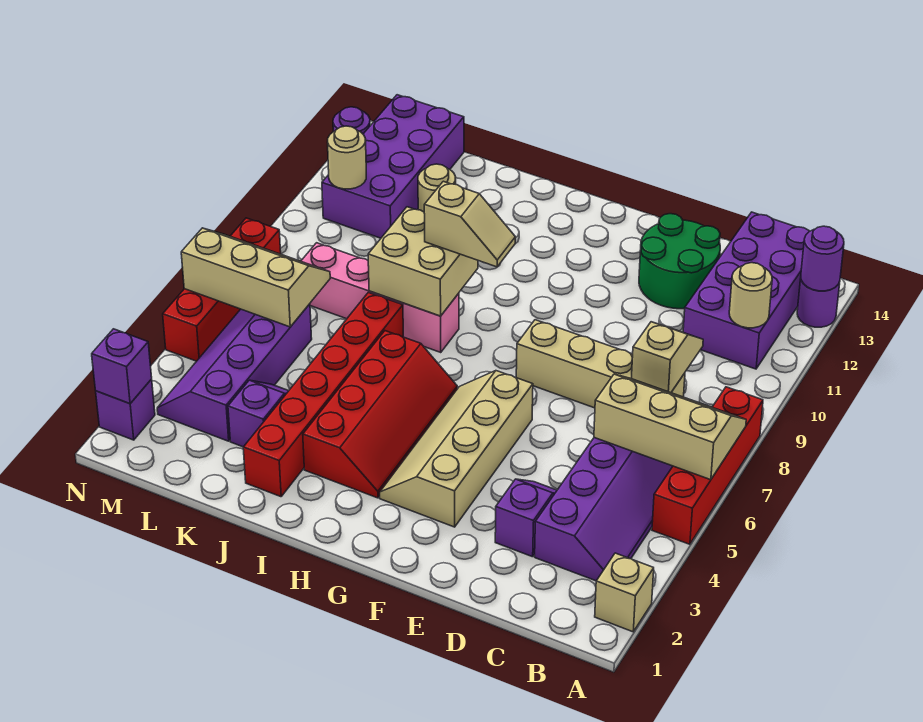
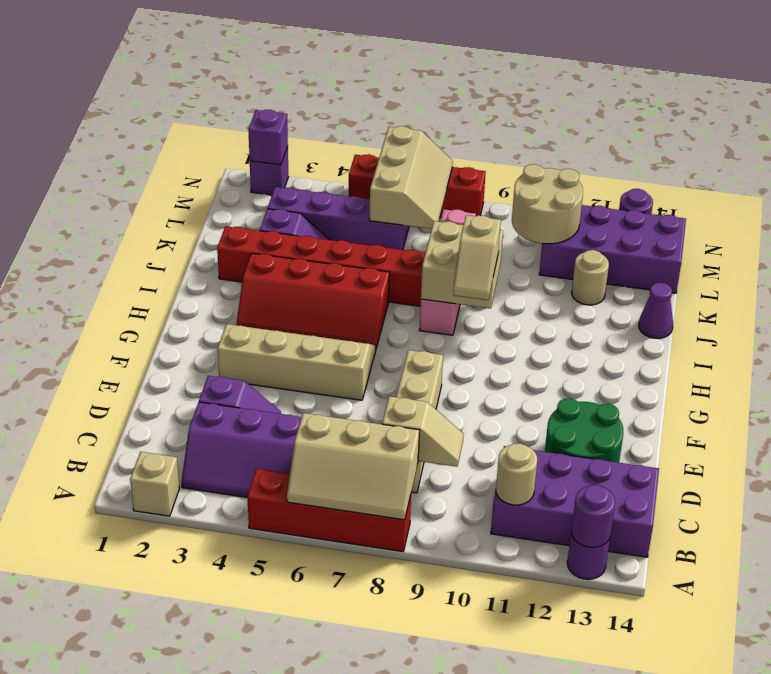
tan 2x3 slope [594,374,746,480] -> tan 2x3 slope turned to [287,413,420,520]
none -> purple 1x1 cone [639,283,673,338]
tan 1x1 round brick [328,126,366,189] -> tan 2x2 round brick [512,164,583,244]

